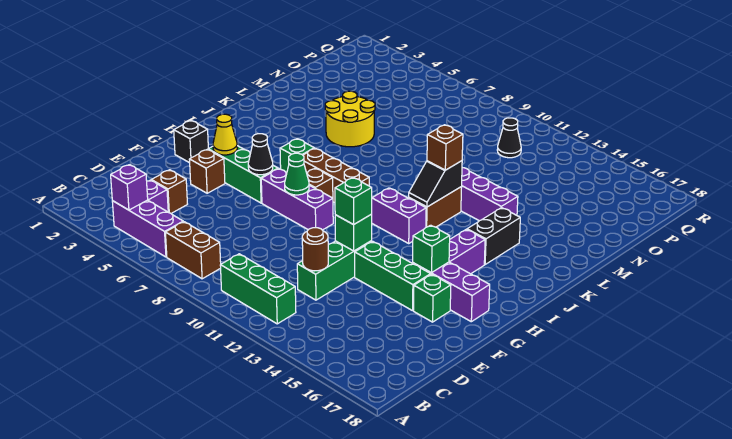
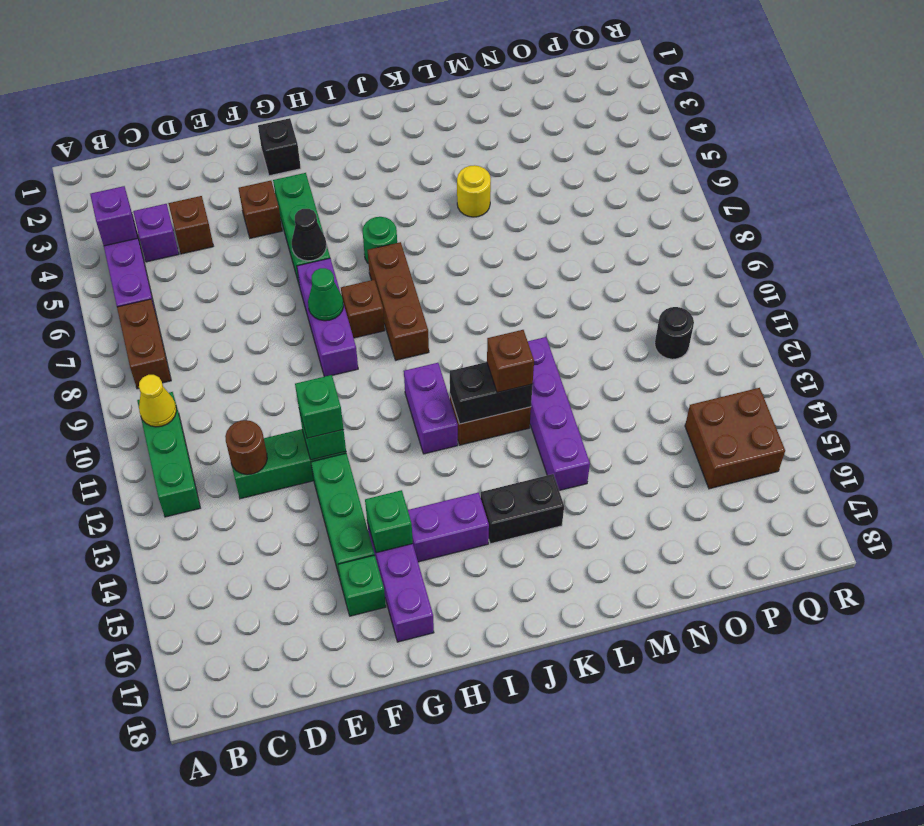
yellow 1x1 cone [213,114,237,155] -> yellow 1x1 cone moved to [139,375,176,427]
green 1x1 brick [280,139,314,173] -> green 1x1 round brick [362,217,397,264]
black 1x2 slope [409,161,462,207] -> black 1x2 brick [450,362,533,424]
yellow 2x2 round brick [325,91,375,147] -> yellow 1x1 round brick [457,165,491,217]
black 1x1 cone [497,118,521,158] -> black 1x1 round brick [655,307,694,359]
none -> brown 2x2 brick [685,388,785,489]

